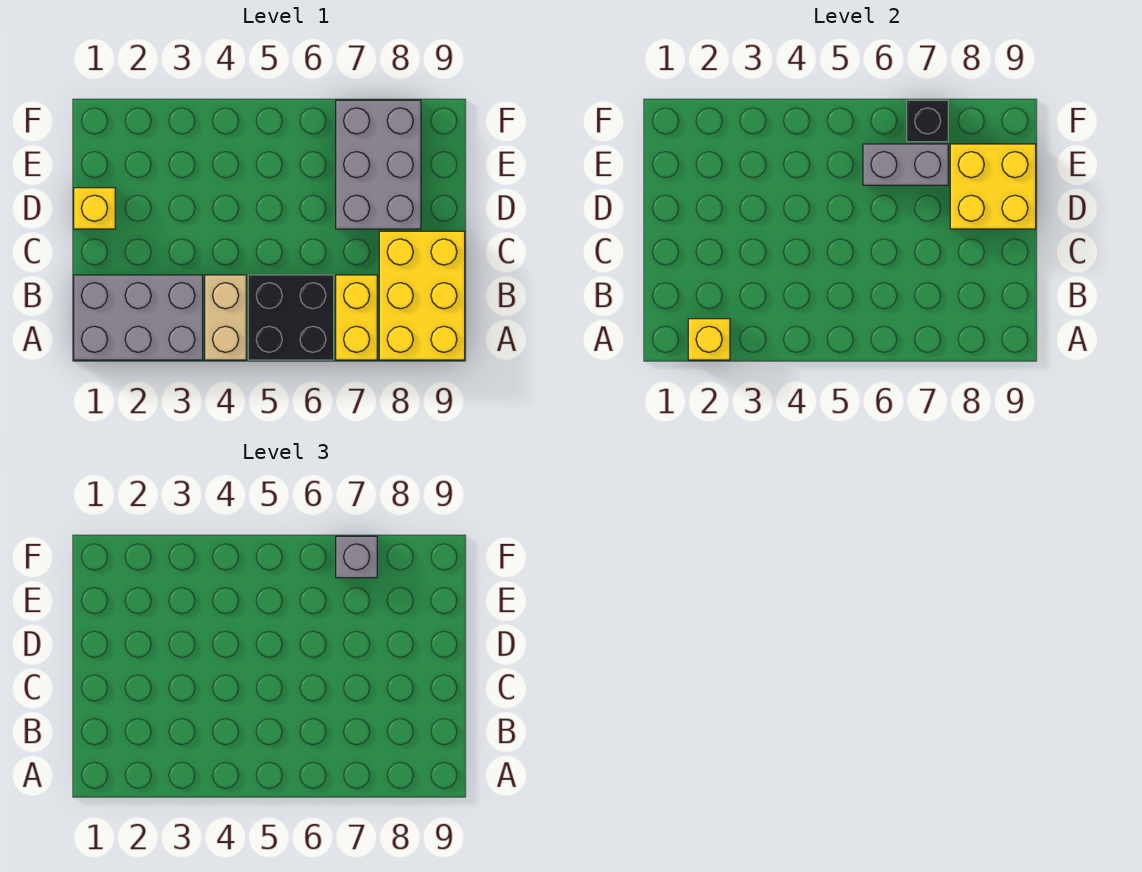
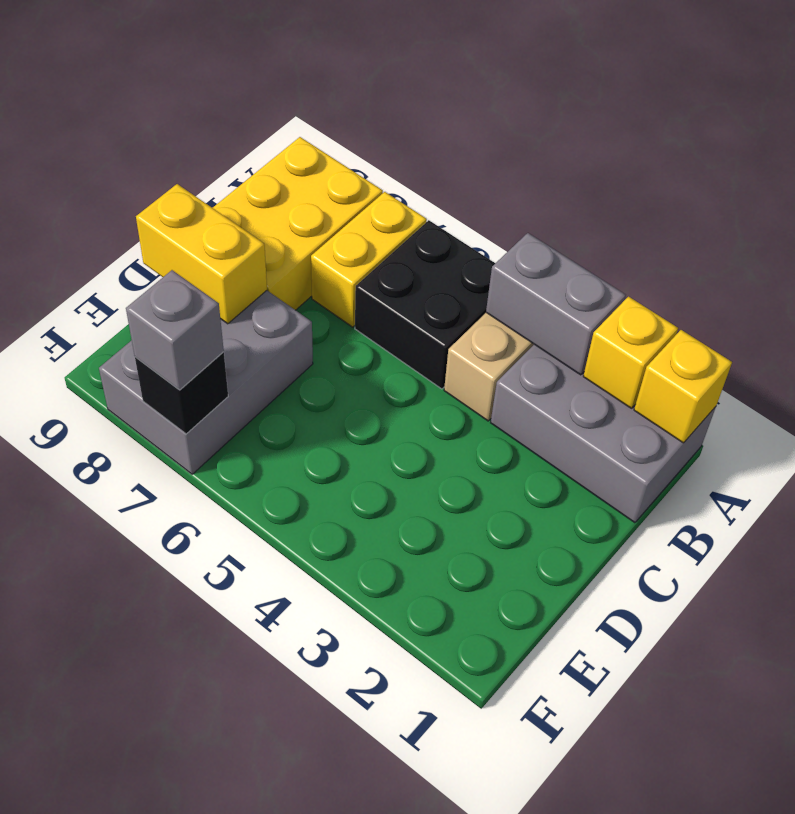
yellow 1x1 brick [74,188,115,229] -> yellow 1x1 brick moved to [634,330,732,443]
yellow 2x2 brick [950,144,1036,229] -> yellow 1x2 brick [136,184,267,324]
grey 1x2 brick [863,144,948,185] -> grey 1x2 brick moved to [486,233,626,375]

